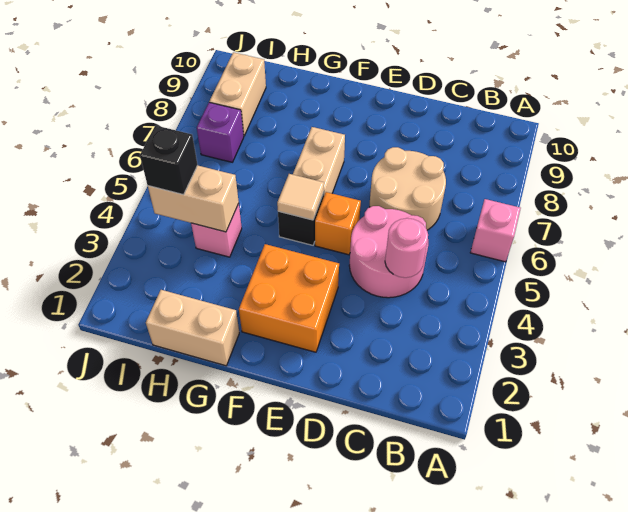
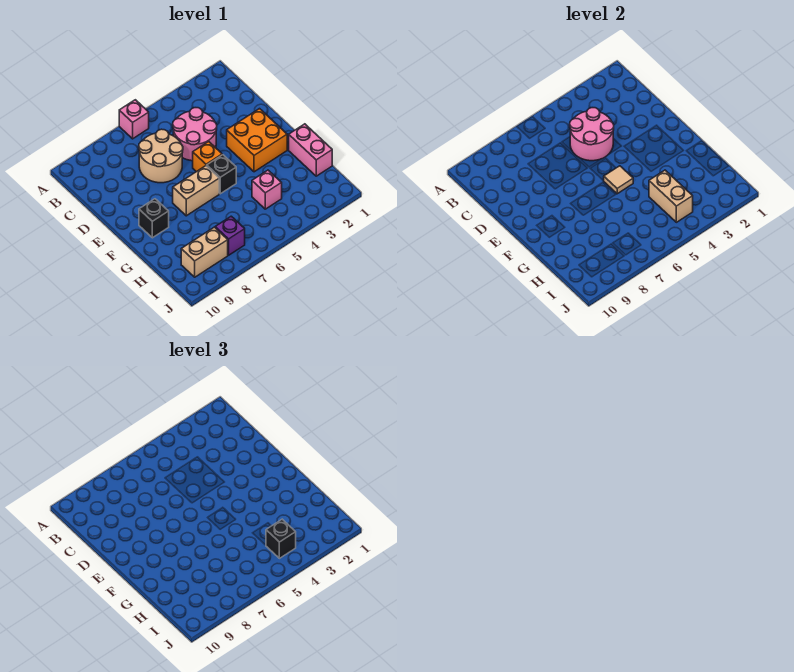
pink 1x1 round brick [385,218,428,278] -> pink 2x2 round brick [570,108,614,161]
none -> black 1x1 brick [139,199,169,238]
tan 1x2 brick [146,290,239,366] -> pink 1x2 brick [289,124,332,176]

